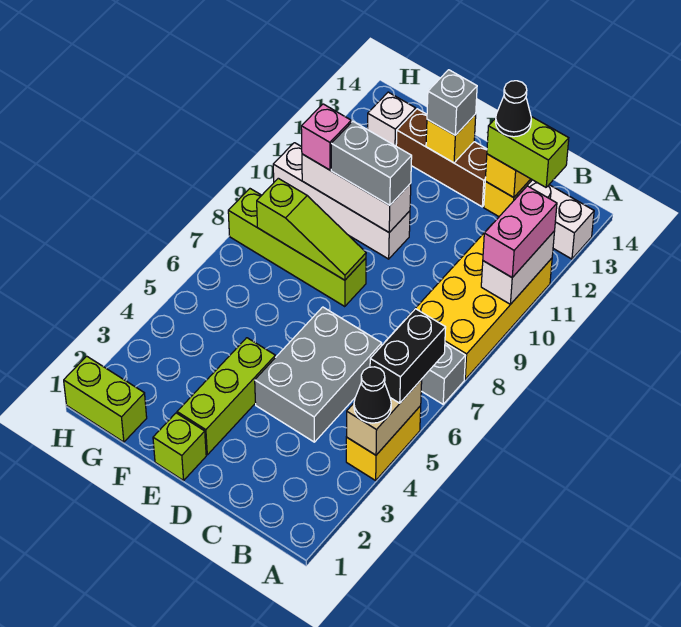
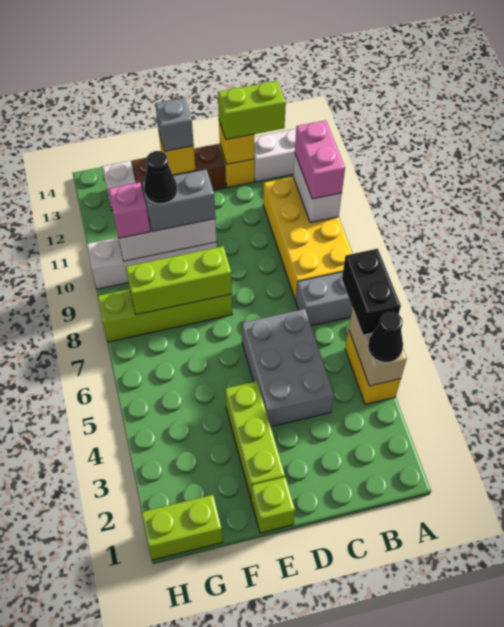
black 1x1 cone [496,81,531,137] -> black 1x1 cone moved to [144,151,177,204]
lime 1x3 slope [257,178,366,280] -> lime 1x3 brick [126,246,232,315]

